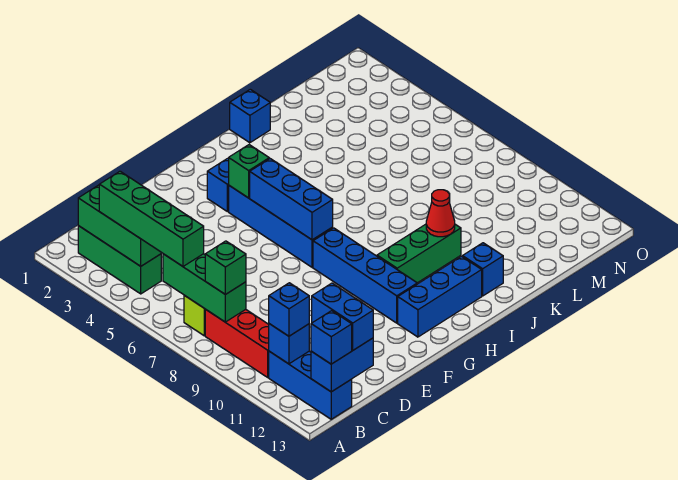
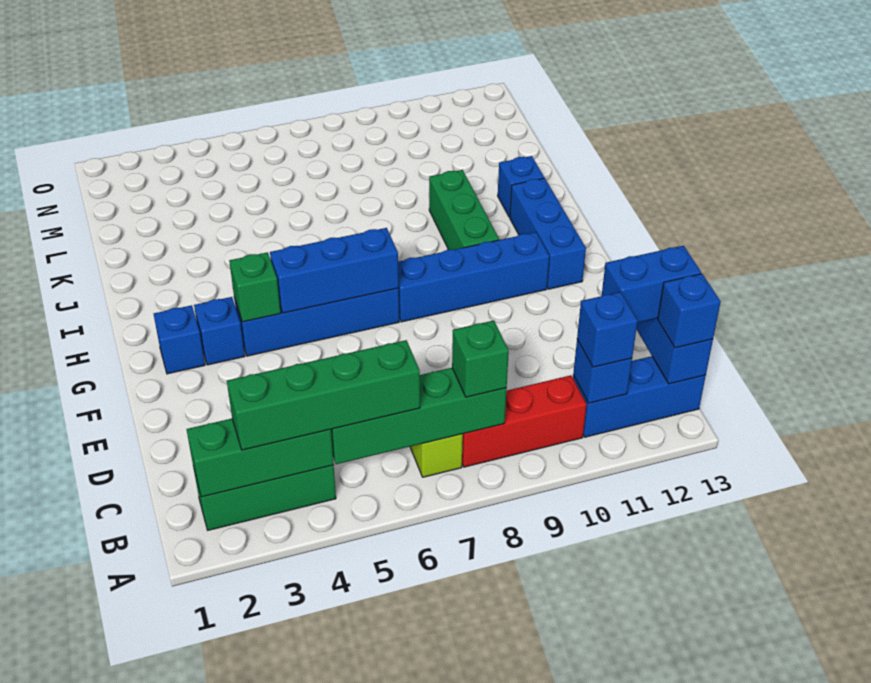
green 1x3 brick [163,254,246,322] -> green 1x4 brick [331,368,507,464]
blue 1x1 brick [230,89,270,143] -> blue 1x1 brick moved to [154,305,205,374]
red 1x1 cone [426,190,455,237] -> none

